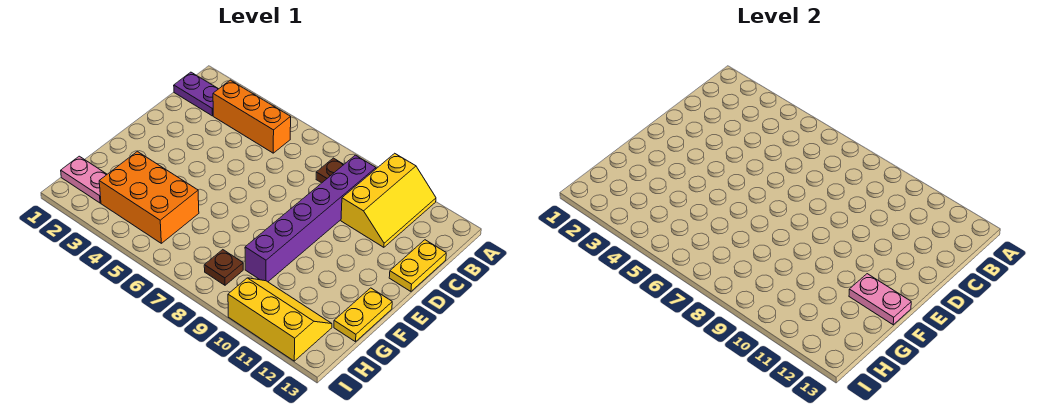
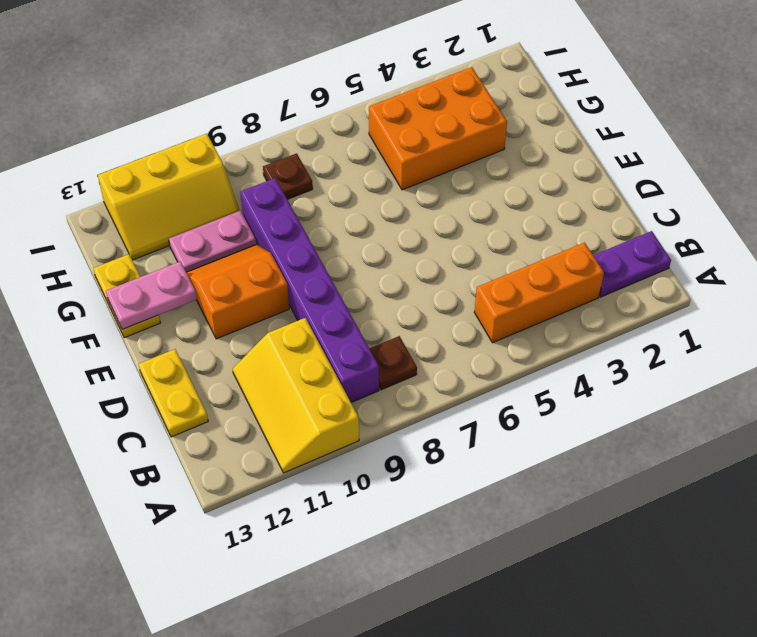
none -> orange 2x2 slope [186,244,289,339]
pink 1x2 plate [61,156,107,203] -> pink 1x2 plate moved to [169,211,256,272]

